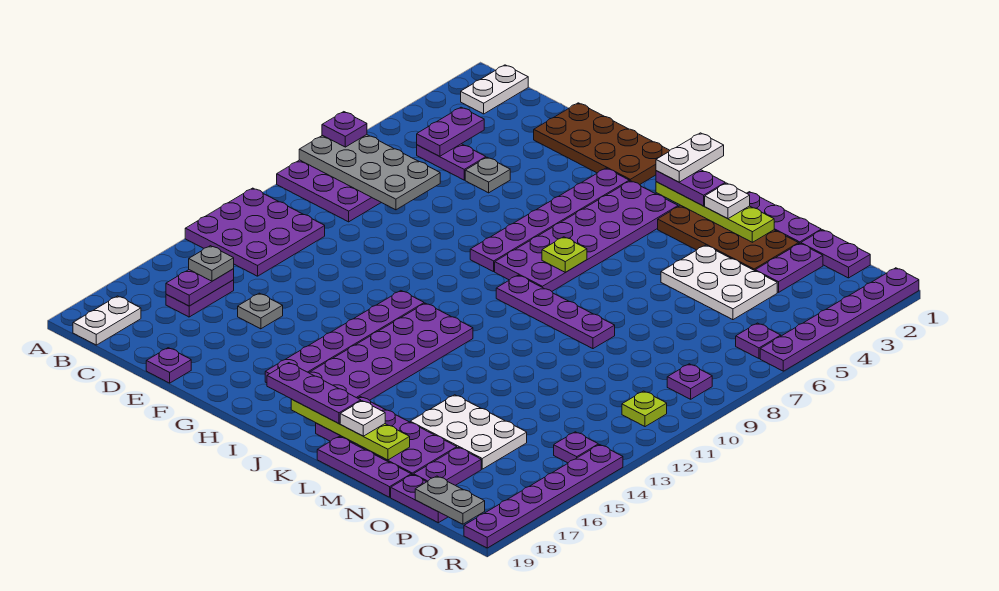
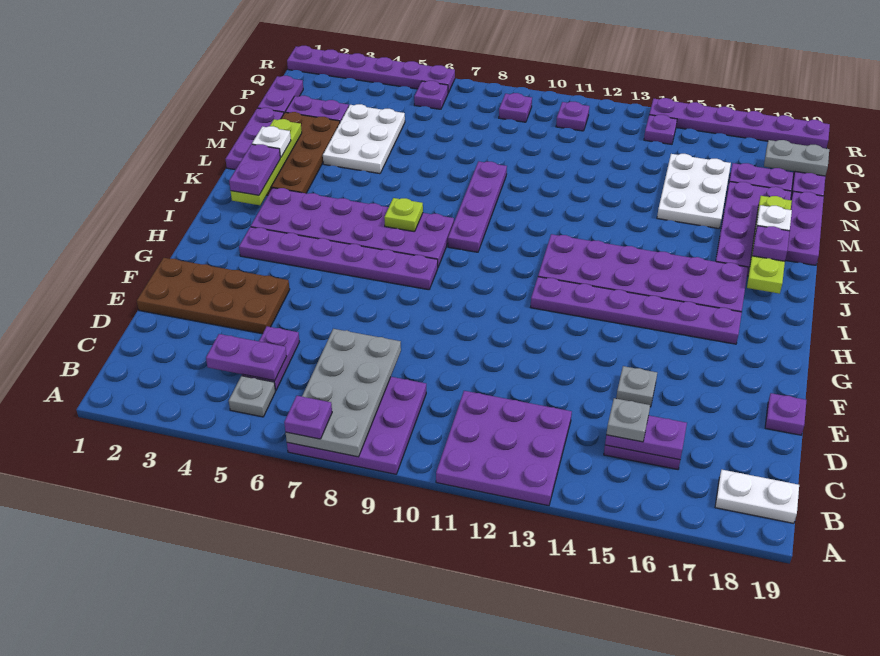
white 1x2 plate [461,65,528,114] -> none
brown 2x4 plate [534,103,670,185] -> brown 2x4 plate turned to [137,258,290,334]
grey 1x1 plate [465,157,510,193] -> grey 1x1 plate moved to [229,376,275,417]
purple 1x3 plate [267,363,361,424] -> purple 1x1 plate [752,226,790,261]
white 1x2 plate [656,133,724,182] -> none
grey 1x2 plate [415,476,485,524] -> grey 1x2 plate turned to [764,140,829,176]
lime 1x1 plate [622,391,667,427] -> purple 1x1 plate [556,102,589,131]

